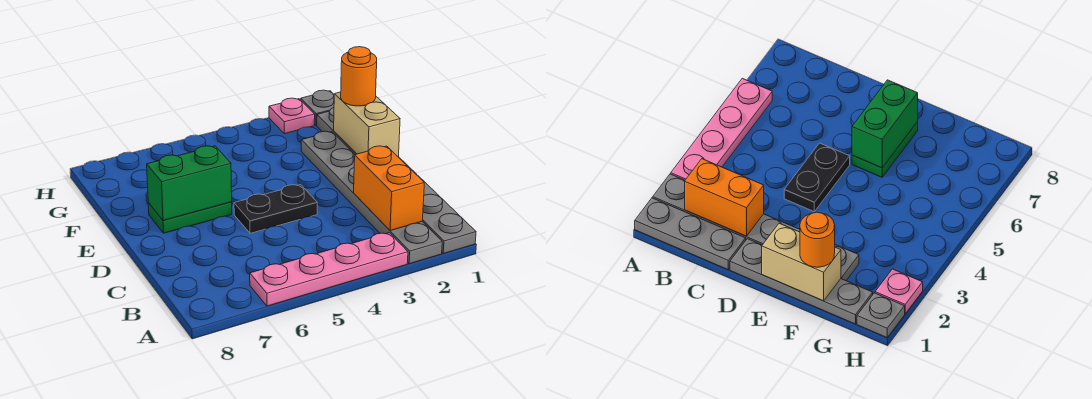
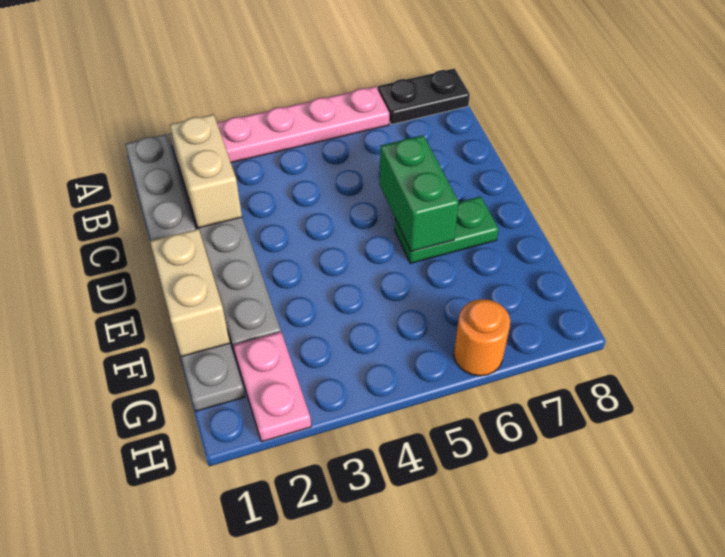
orange 1x2 brick [354,146,424,231] -> tan 1x2 brick [170,114,242,228]
black 1x2 plate [234,185,317,233] -> black 1x2 plate moved to [378,69,470,125]
green 1x2 brick [147,146,232,220] -> green 1x2 brick turned to [380,135,459,252]
orange 1x1 round brick [341,47,377,106] -> orange 1x1 round brick moved to [454,299,510,376]
grey 1x1 plate [301,90,334,125] -> none
pink 1x1 plate [269,98,315,134] -> pink 1x2 plate [233,332,311,442]

